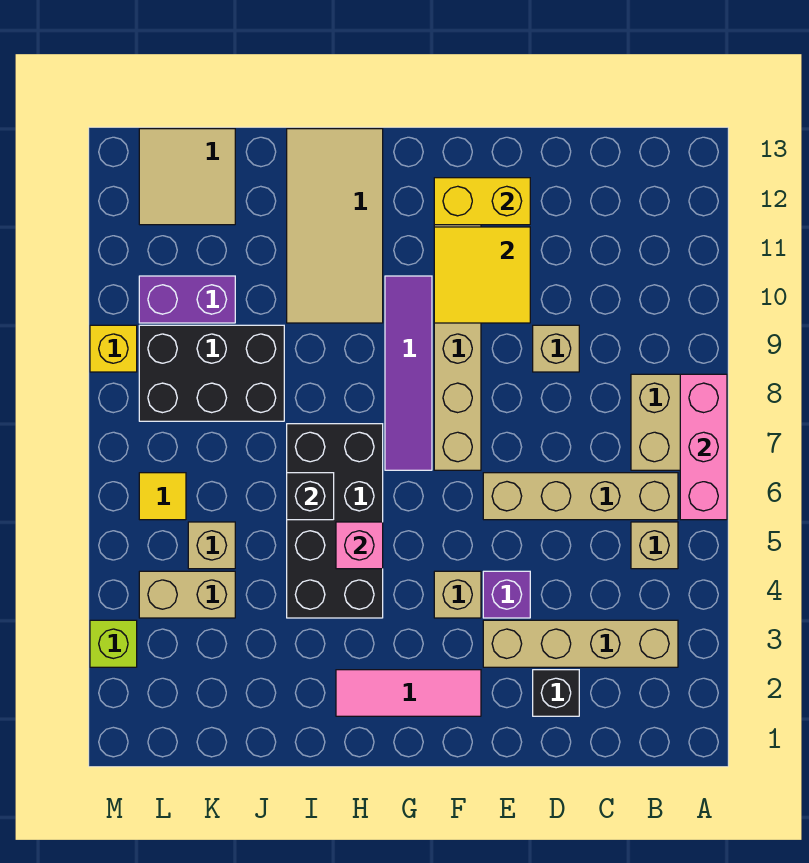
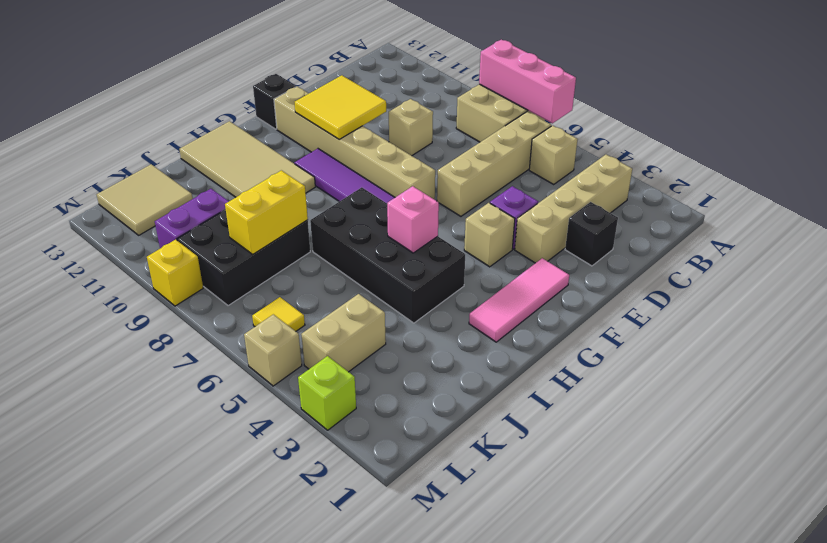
yellow 1x2 brick [434,178,530,225] -> yellow 1x2 brick moved to [225,170,308,254]
black 1x1 brick [287,473,334,520] -> black 1x1 brick moved to [253,74,296,129]
tan 1x1 brick [188,522,235,569] -> tan 1x1 brick moved to [244,314,302,386]

